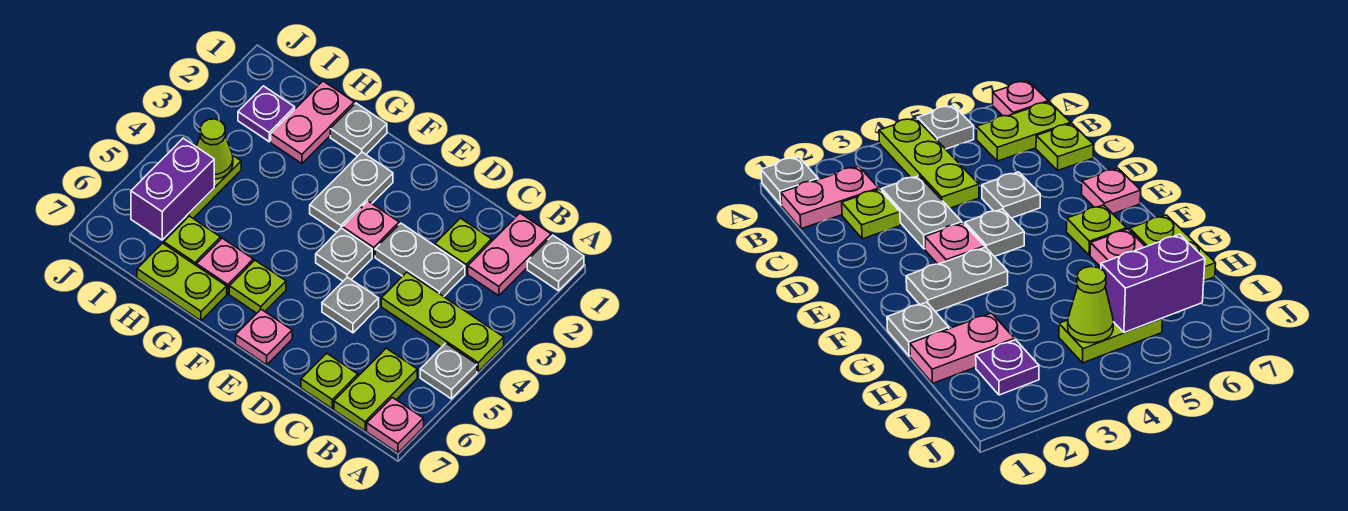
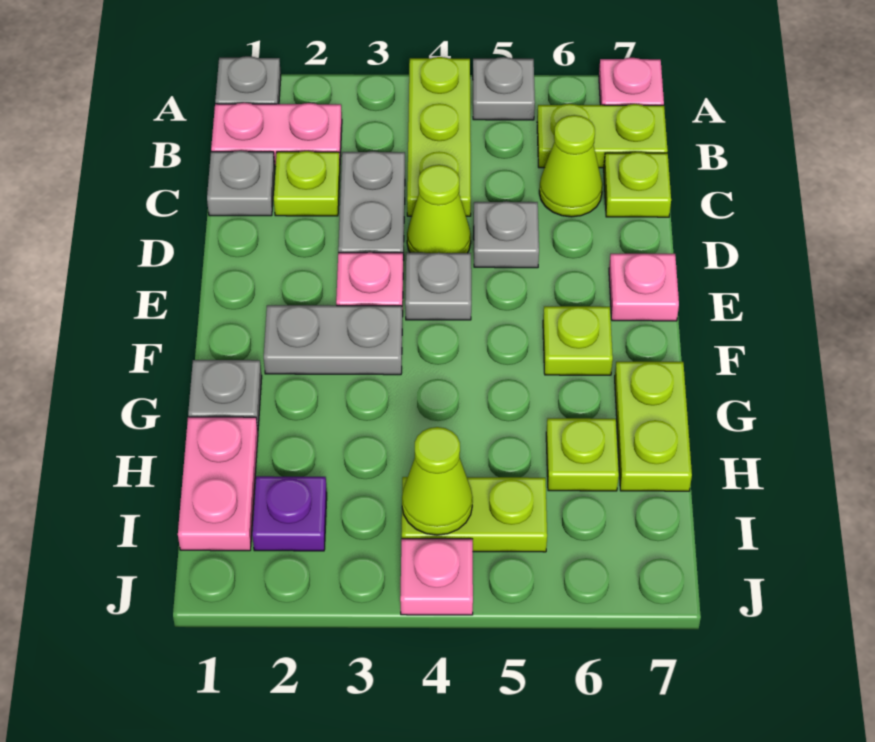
none -> grey 1x1 plate [207,151,275,216]
none -> lime 1x1 cone [539,115,602,217]
none -> lime 1x1 cone [407,165,471,253]
pink 1x1 plate [197,238,253,294] -> pink 1x1 plate moved to [400,539,473,615]
pink 1x2 plate [271,81,354,164] -> pink 1x2 plate turned to [178,417,258,551]
purple 1x2 brick [131,138,214,240] -> none

